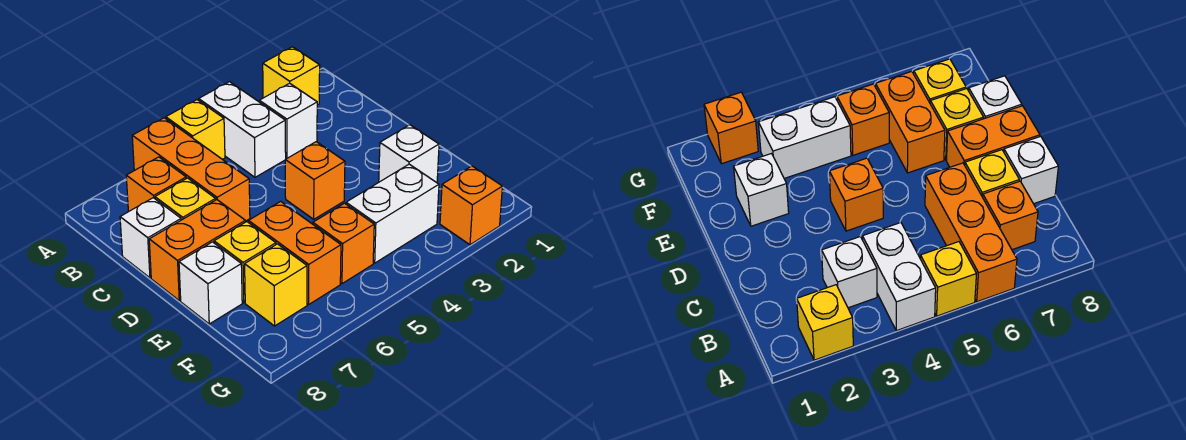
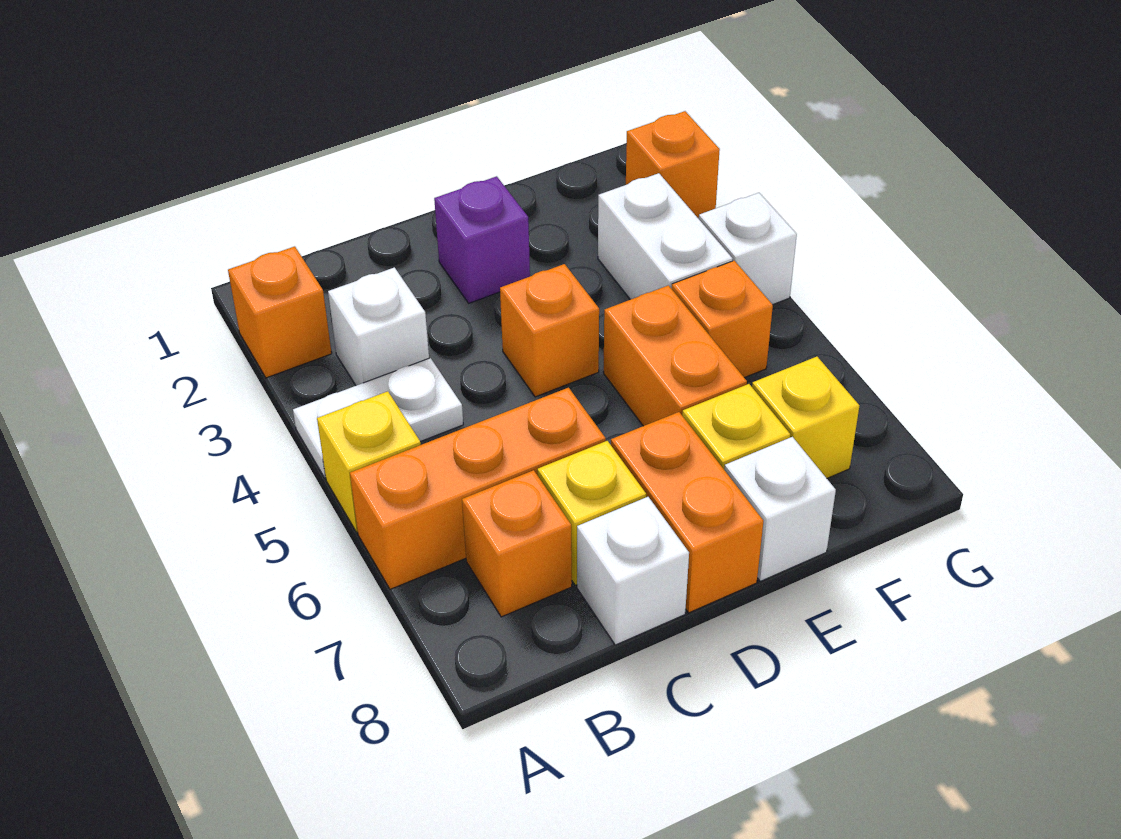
yellow 1x1 brick [263,47,320,105] -> orange 1x1 brick [228,246,332,378]
white 1x2 brick [199,82,286,177] -> white 1x2 plate [293,358,463,479]
none -> purple 1x1 brick [434,176,530,303]
white 1x1 brick [379,125,439,183] -> white 1x1 brick moved to [699,193,797,305]
orange 1x2 brick [249,201,341,305] -> orange 1x2 brick turned to [604,285,747,426]

